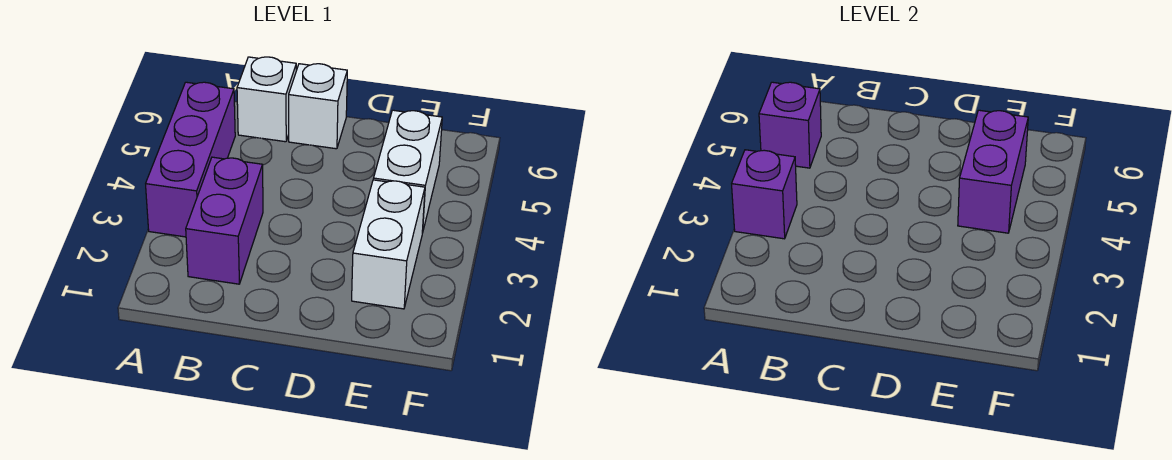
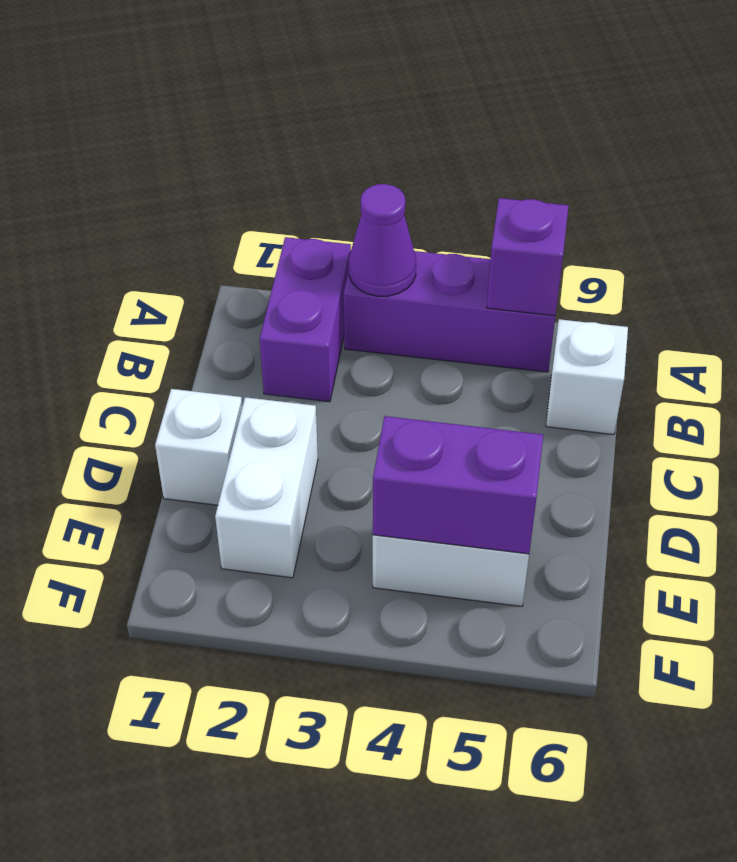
purple 1x1 brick [732,150,797,239] -> purple 1x1 cone [349,184,416,296]
purple 1x2 brick [186,157,263,284] -> purple 1x2 brick turned to [260,237,351,402]
white 1x1 brick [289,64,347,149] -> white 1x1 brick moved to [155,389,242,505]
white 1x2 brick [352,180,425,309] -> white 1x2 brick turned to [215,397,318,578]

